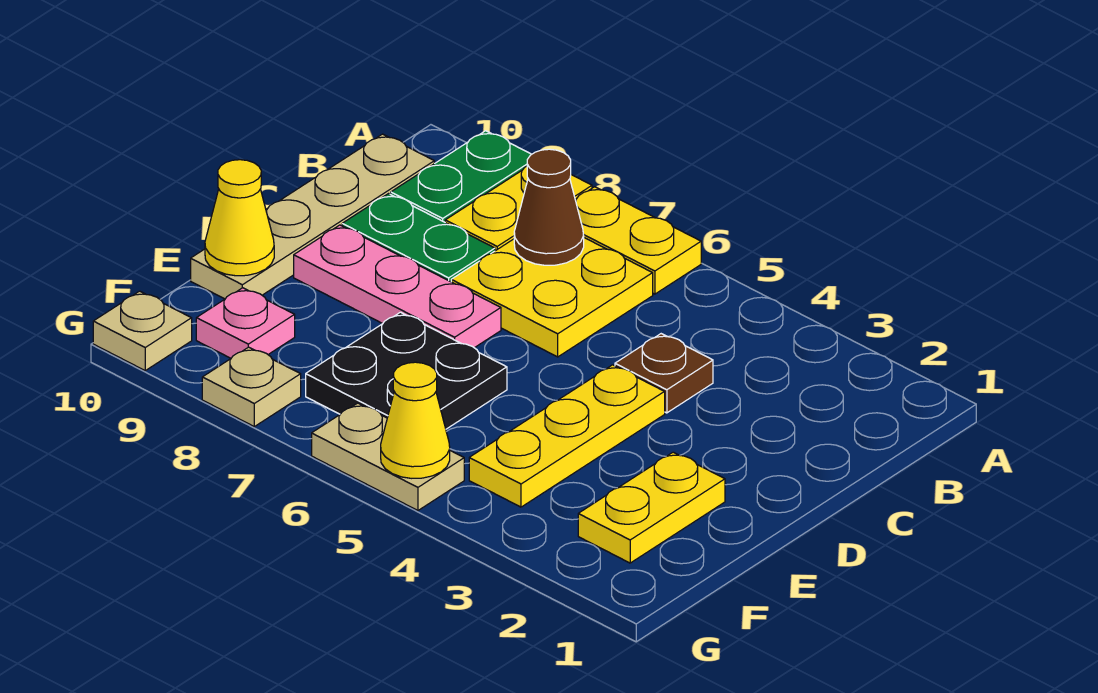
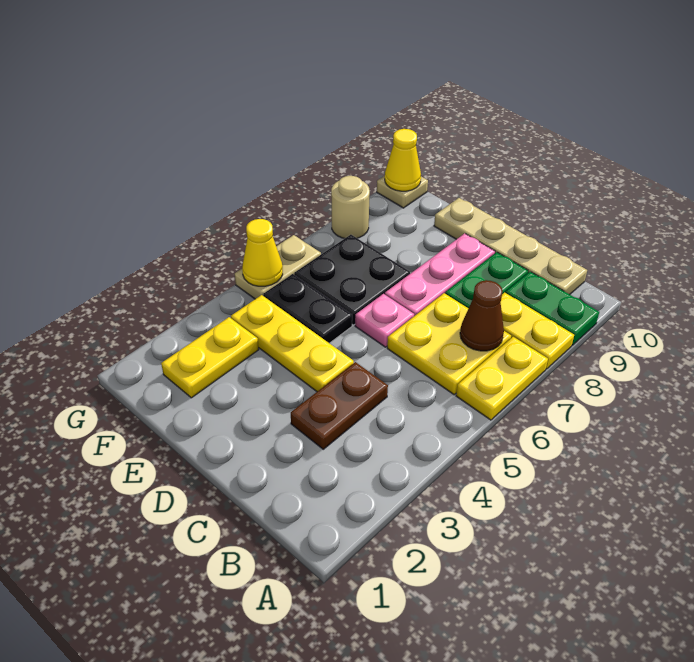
brown 1x1 plate [615,334,713,413] -> brown 1x2 plate [291,362,388,449]
yellow 1x2 plate [578,452,725,563] -> yellow 1x2 plate turned to [161,317,259,398]
none -> black 1x2 plate [263,274,352,343]
yellow 1x1 cone [205,160,274,276] -> yellow 1x1 cone moved to [385,129,421,191]
pink 1x1 plate [196,288,295,358] -> pink 1x1 plate moved to [355,294,414,347]
tan 1x1 plate [202,347,301,426] -> tan 1x1 round brick [331,176,370,238]

